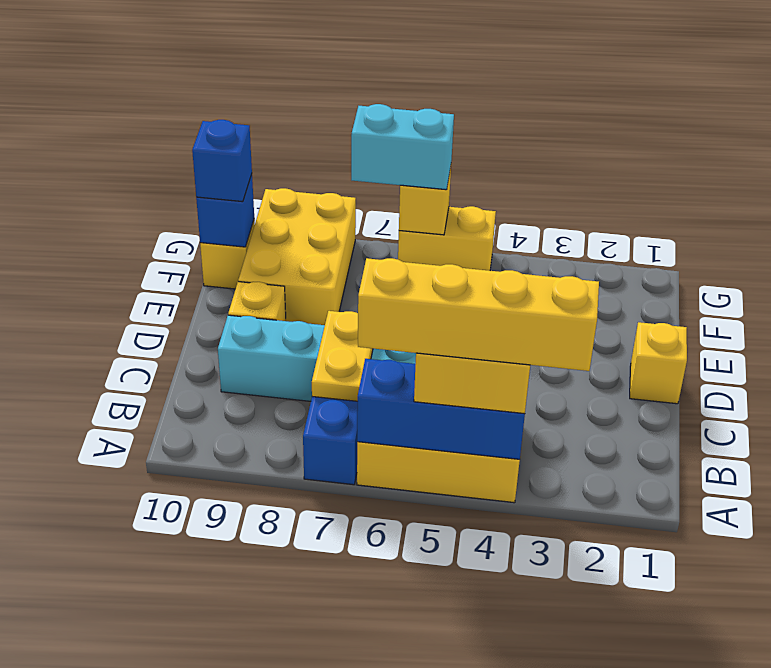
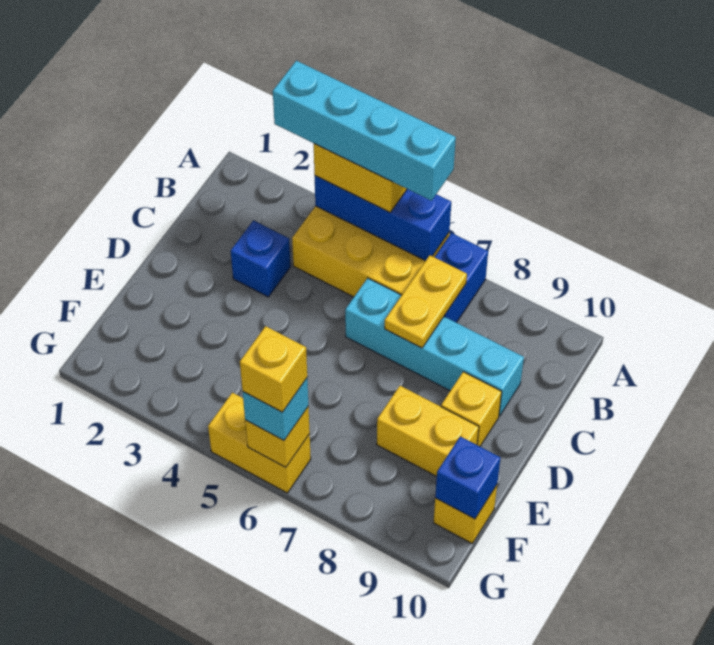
yellow 1x4 brick [358,258,599,371] -> cyan 1x4 brick [273,61,456,201]
yellow 1x1 brick [630,322,687,404] -> yellow 1x1 brick moved to [240,326,307,412]
yellow 2x3 brick [238,188,356,325] -> yellow 1x2 brick [377,386,479,477]
blue 1x1 brick [192,120,252,202] -> blue 1x1 brick moved to [231,220,291,297]
cyan 1x2 brick [351,104,454,190] -> cyan 1x1 brick [243,378,308,440]

